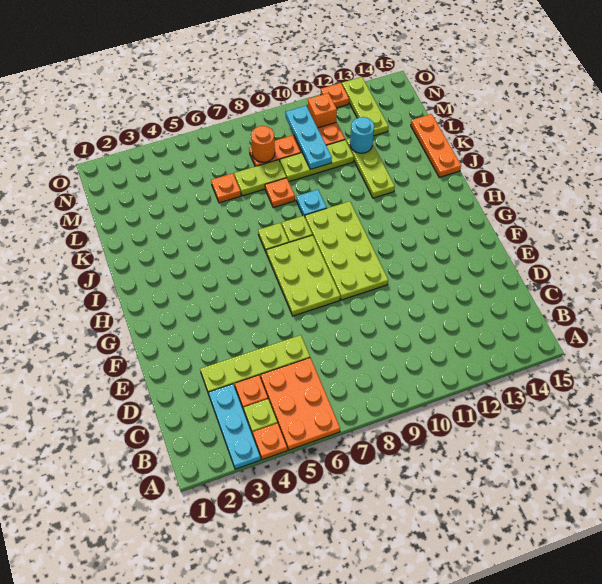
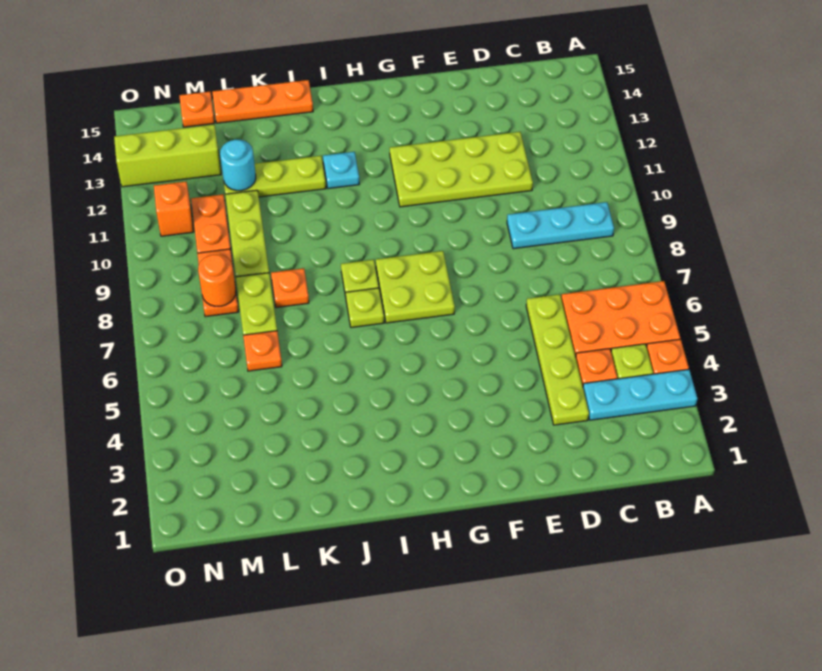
lime 2x3 plate [267,235,340,316] -> lime 2x2 plate [376,251,455,323]
lime 2x4 plate [305,201,388,300] -> lime 2x4 plate moved to [390,132,533,207]
cyan 1x1 plate [296,190,327,216] -> cyan 1x1 plate moved to [323,152,359,189]
cyan 1x3 plate [286,106,332,169] -> cyan 1x3 plate moved to [507,202,614,249]
lime 1x3 plate [342,77,388,136] -> lime 1x3 brick [114,125,221,187]
orange 1x1 plate [321,83,349,108] -> orange 1x1 plate moved to [179,92,215,127]

